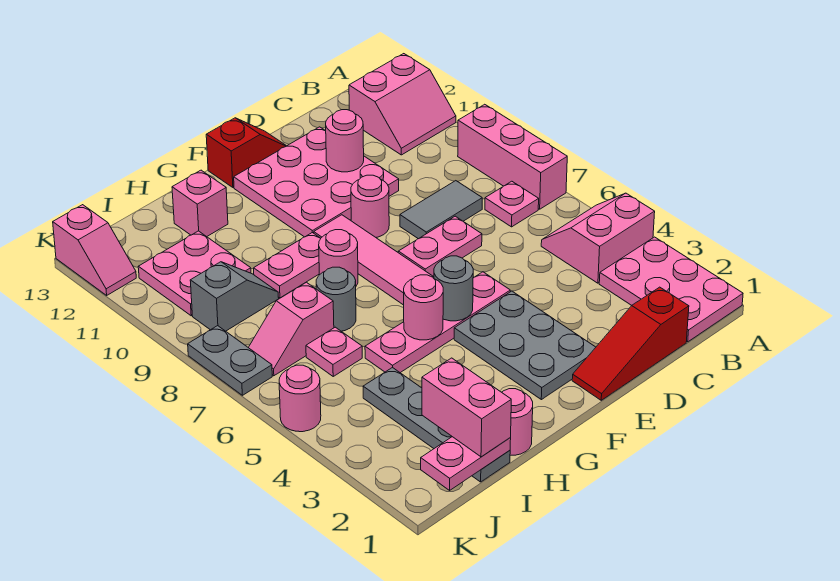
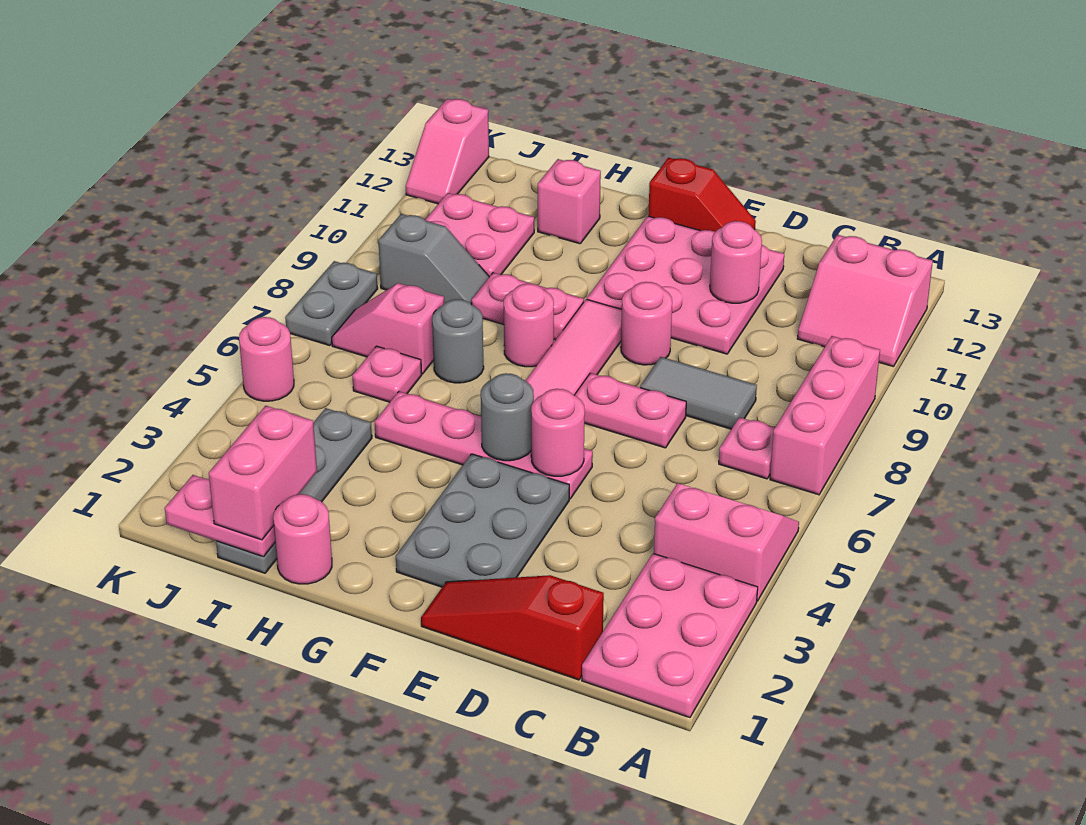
pink 1x1 round brick [404,275,443,340] -> pink 1x1 round brick moved to [531,389,585,476]

